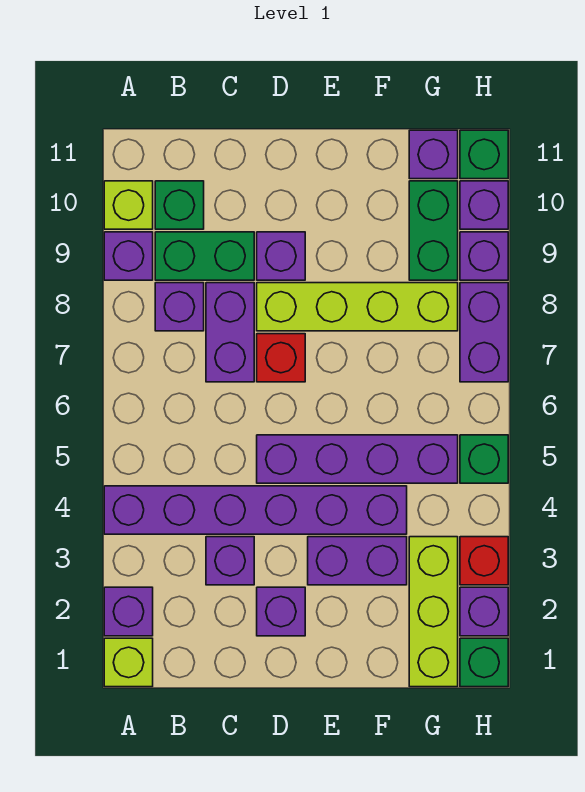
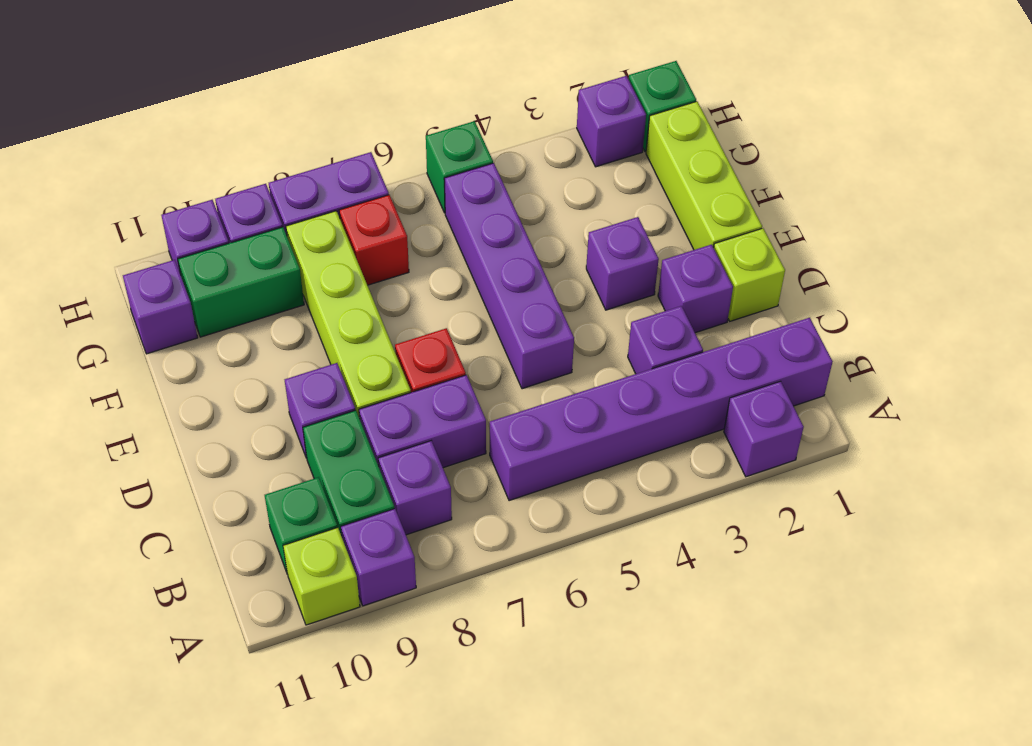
lime 1x1 brick [104,638,153,687] -> lime 1x1 brick moved to [714,228,785,321]
purple 1x6 brick [104,486,407,534] -> purple 1x6 brick turned to [490,318,833,501]
purple 1x2 brick [308,537,407,585] -> purple 1x1 brick [586,217,659,310]
lime 1x3 brick [409,537,458,687] -> lime 1x3 brick turned to [646,101,762,250]
red 1x1 brick [460,537,508,585] -> red 1x1 brick moved to [339,195,409,285]
green 1x1 brick [460,130,508,179] -> none

